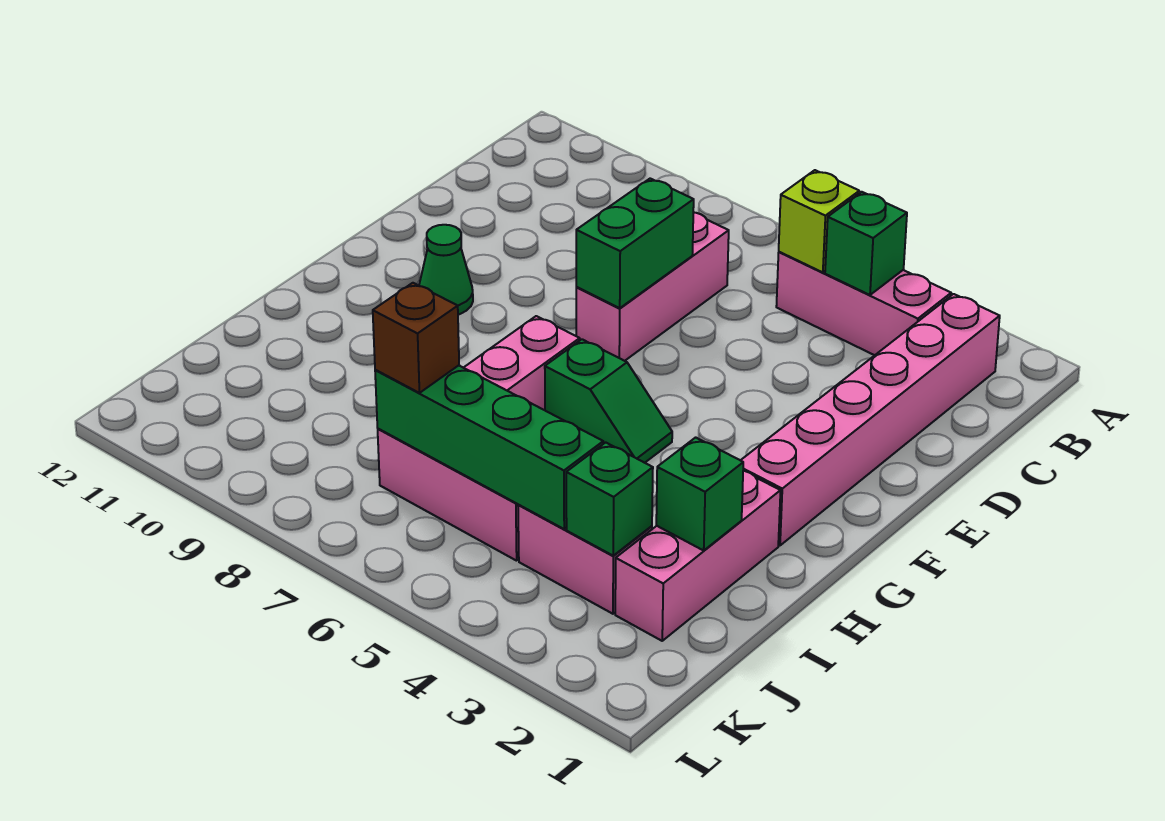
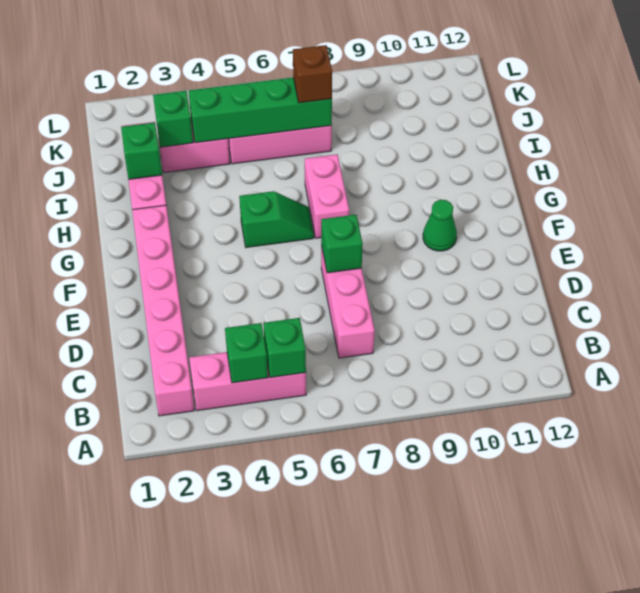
lime 1x1 brick [779,170,859,272] -> green 1x1 brick [263,318,306,378]
green 1x2 brick [576,179,694,308] -> green 1x1 brick [321,215,363,273]
green 1x2 slope [545,339,672,463] -> green 1x2 slope turned to [239,191,314,248]

